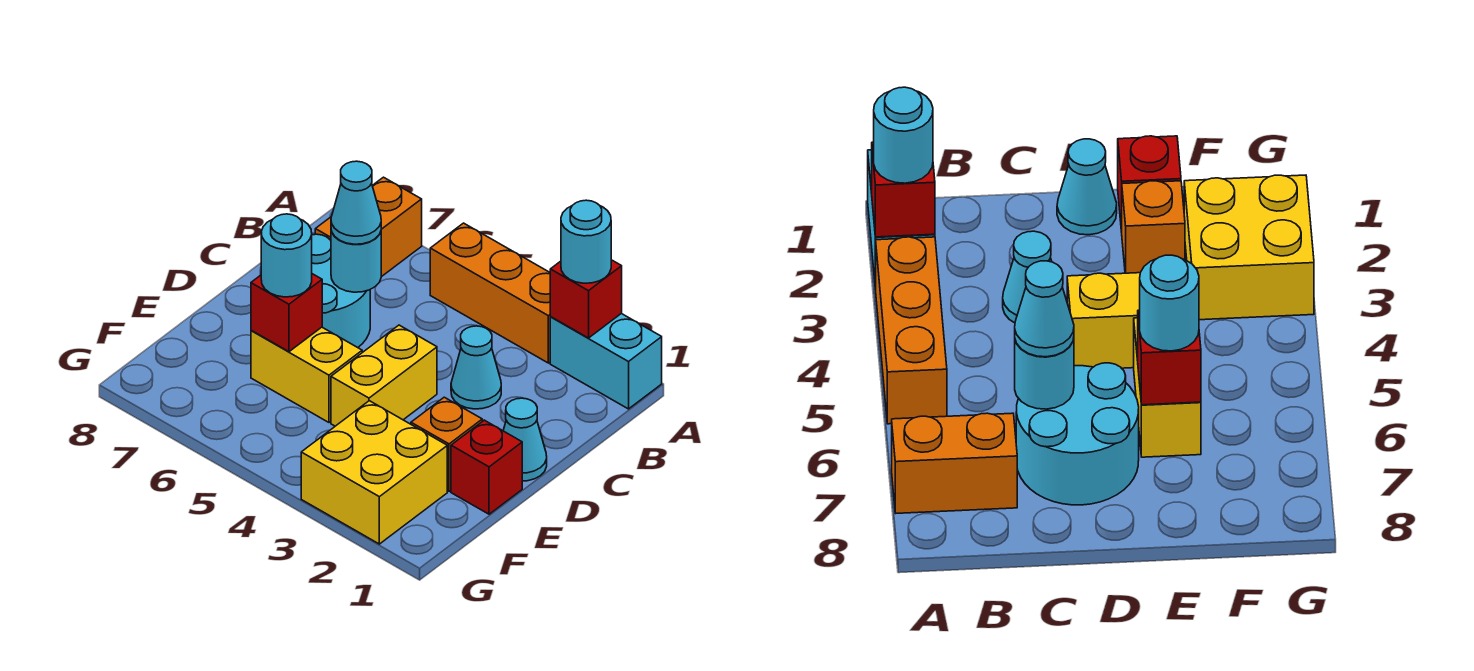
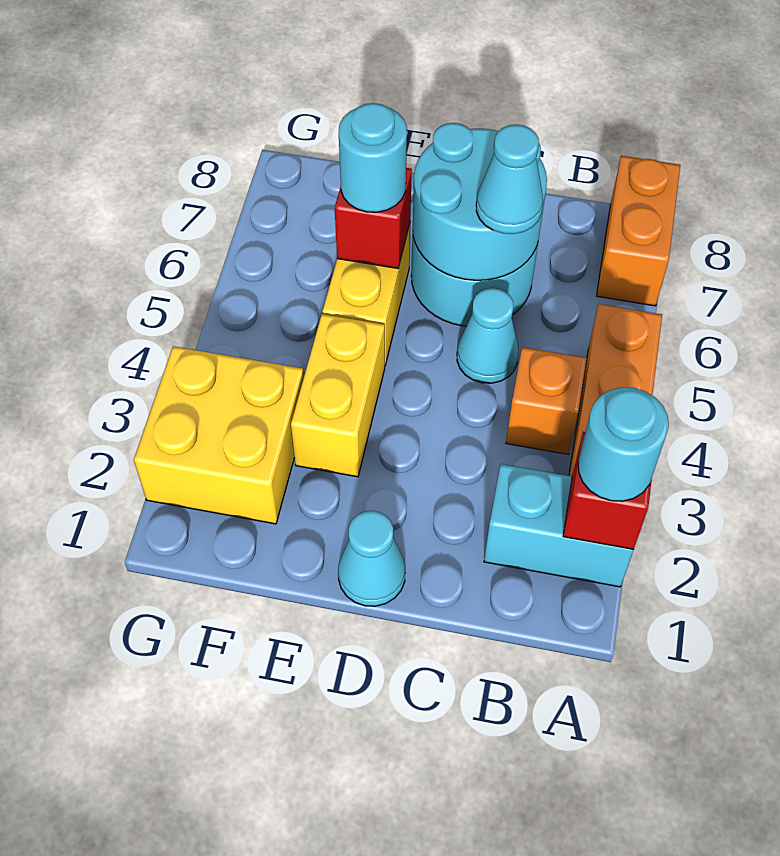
cyan 1x2 brick [550,314,662,409] -> cyan 1x2 brick turned to [484,464,633,587]
orange 1x2 brick [315,177,422,277] -> orange 1x2 brick turned to [597,156,680,306]
cyan 1x1 cone [451,326,501,409] -> cyan 1x1 cone moved to [457,288,518,383]
cyan 1x1 round brick [331,231,381,292] -> cyan 2x2 round brick [413,123,547,280]
yellow 1x2 brick [331,325,437,426] -> yellow 1x2 brick turned to [291,314,385,477]
red 1x1 brick [451,420,522,514] -> none
orange 1x1 brick [411,397,482,491] -> orange 1x1 brick moved to [506,347,587,454]

